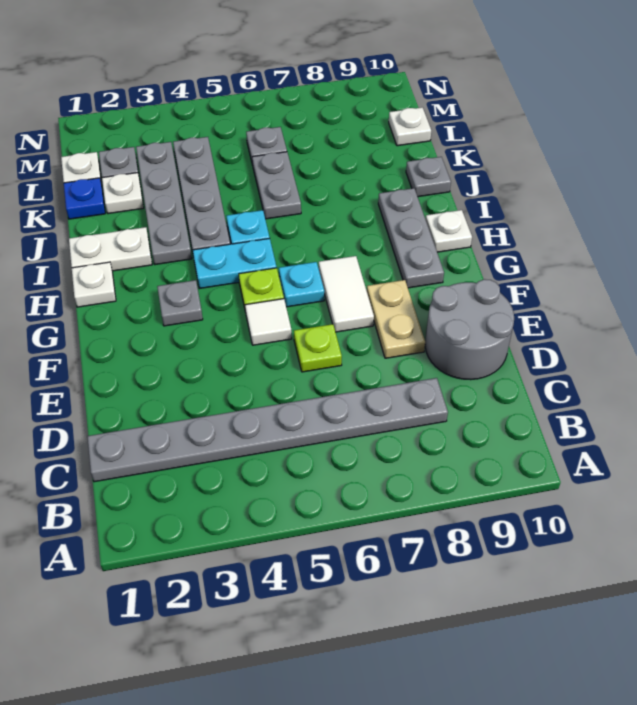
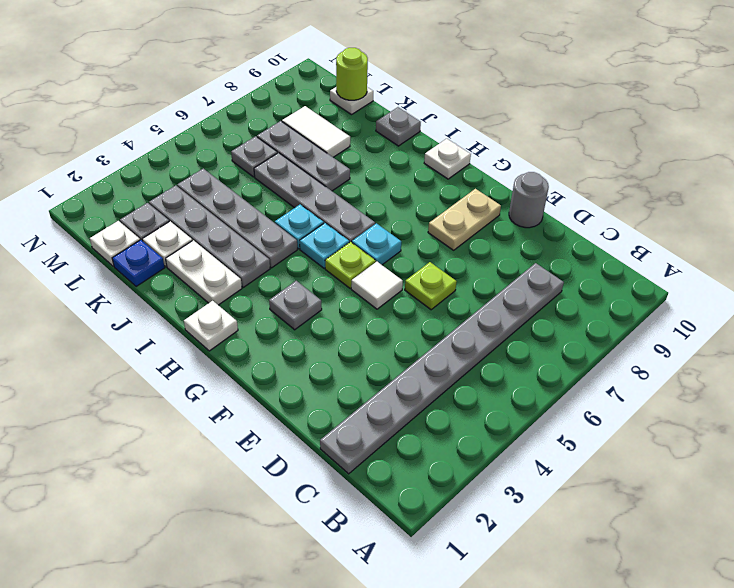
grey 2x2 round brick [425,279,514,380] -> grey 1x1 round brick [509,172,549,228]
tan 1x2 plate [367,280,425,358] -> tan 1x2 plate turned to [428,189,501,250]
white 1x2 tile [319,256,374,332] -> white 1x2 tile moved to [282,106,350,157]
grey 1x3 plate [378,188,444,288] -> grey 1x3 plate moved to [257,121,350,191]
cyan 1x2 plate [193,238,277,289] -> cyan 1x1 plate [300,223,349,268]
white 1x2 plate [69,227,152,271] -> white 1x2 plate turned to [166,240,242,305]
grey 1x2 plate [252,152,301,219] -> grey 1x4 plate [254,153,375,242]
none -> lime 1x1 round brick [336,48,368,100]

